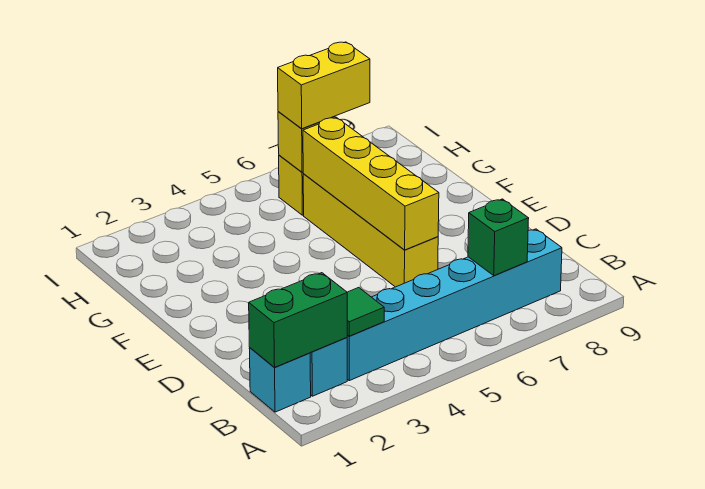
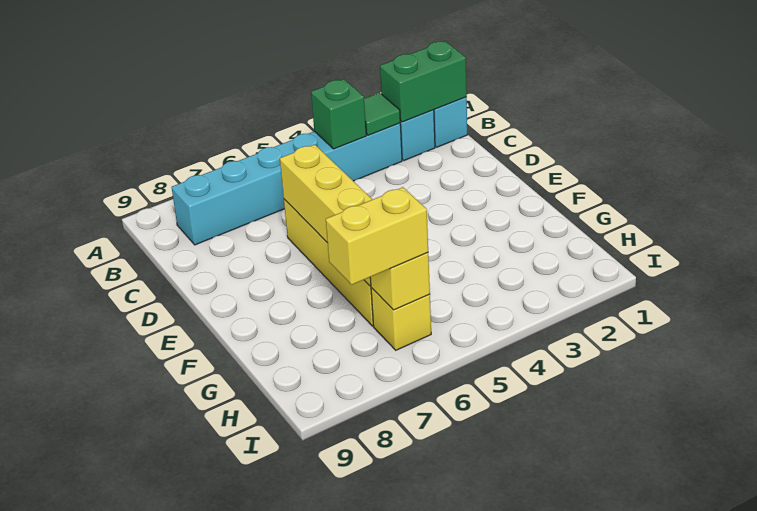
green 1x1 brick [468,199,529,276] -> green 1x1 brick moved to [311,79,366,149]

